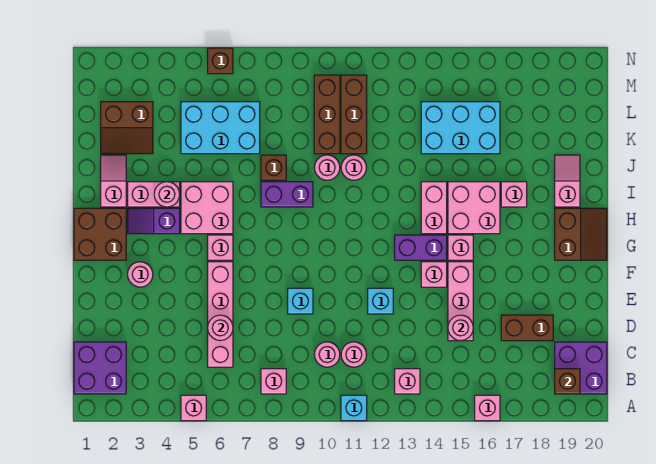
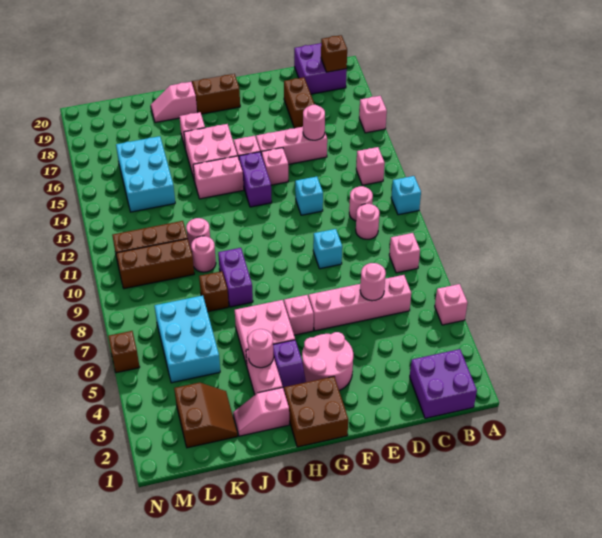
pink 1x1 round brick [128,262,153,287] -> pink 2x2 round brick [302,332,353,391]

